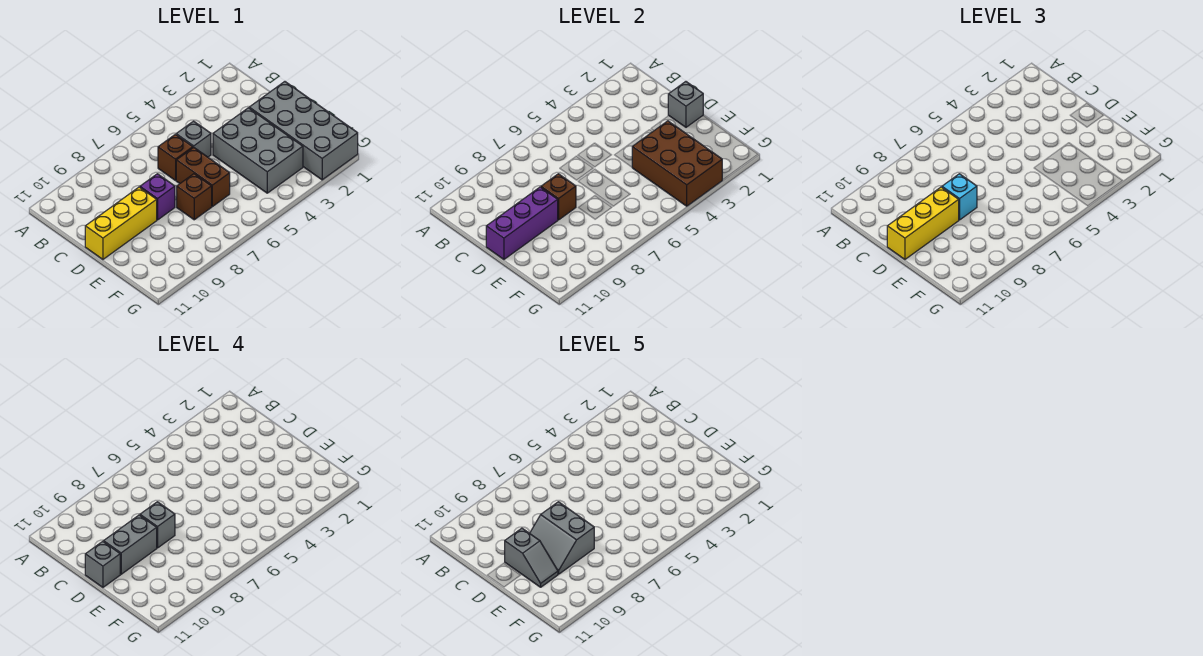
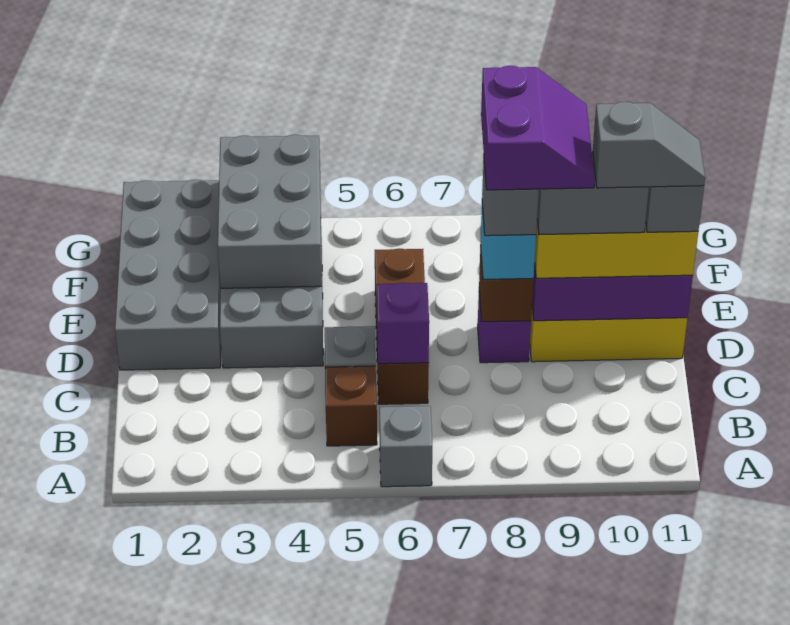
none -> purple 1x1 brick [377,283,429,364]
grey 1x1 brick [668,82,703,127] -> grey 1x1 brick moved to [379,406,432,487]
grey 2x2 slope [530,502,594,574] -> purple 2x2 slope [481,66,595,190]
grey 1x2 slope [505,528,558,587] -> grey 1x2 slope turned to [593,102,705,188]
brown 2x3 brick [632,121,722,206] -> grey 2x3 brick [218,135,322,288]
brown 1x1 brick [177,174,212,220] -> brown 1x1 brick moved to [325,366,377,446]

